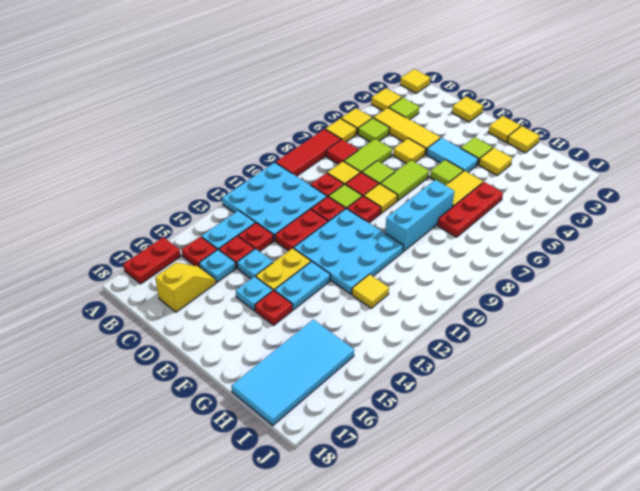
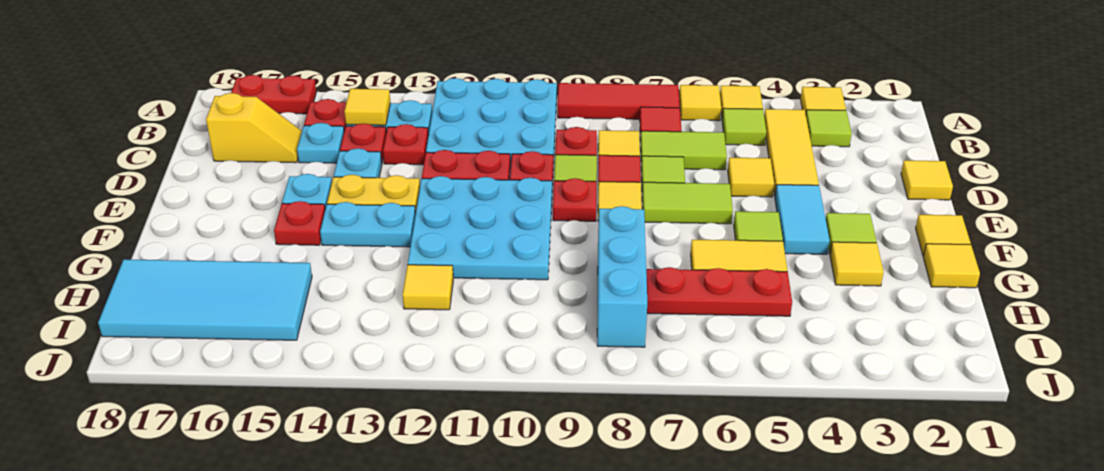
yellow 1x1 tile [400,69,430,93] -> yellow 1x1 tile moved to [344,89,390,125]
cyan 1x3 brick [385,180,454,251] -> cyan 1x3 brick turned to [597,206,647,347]

